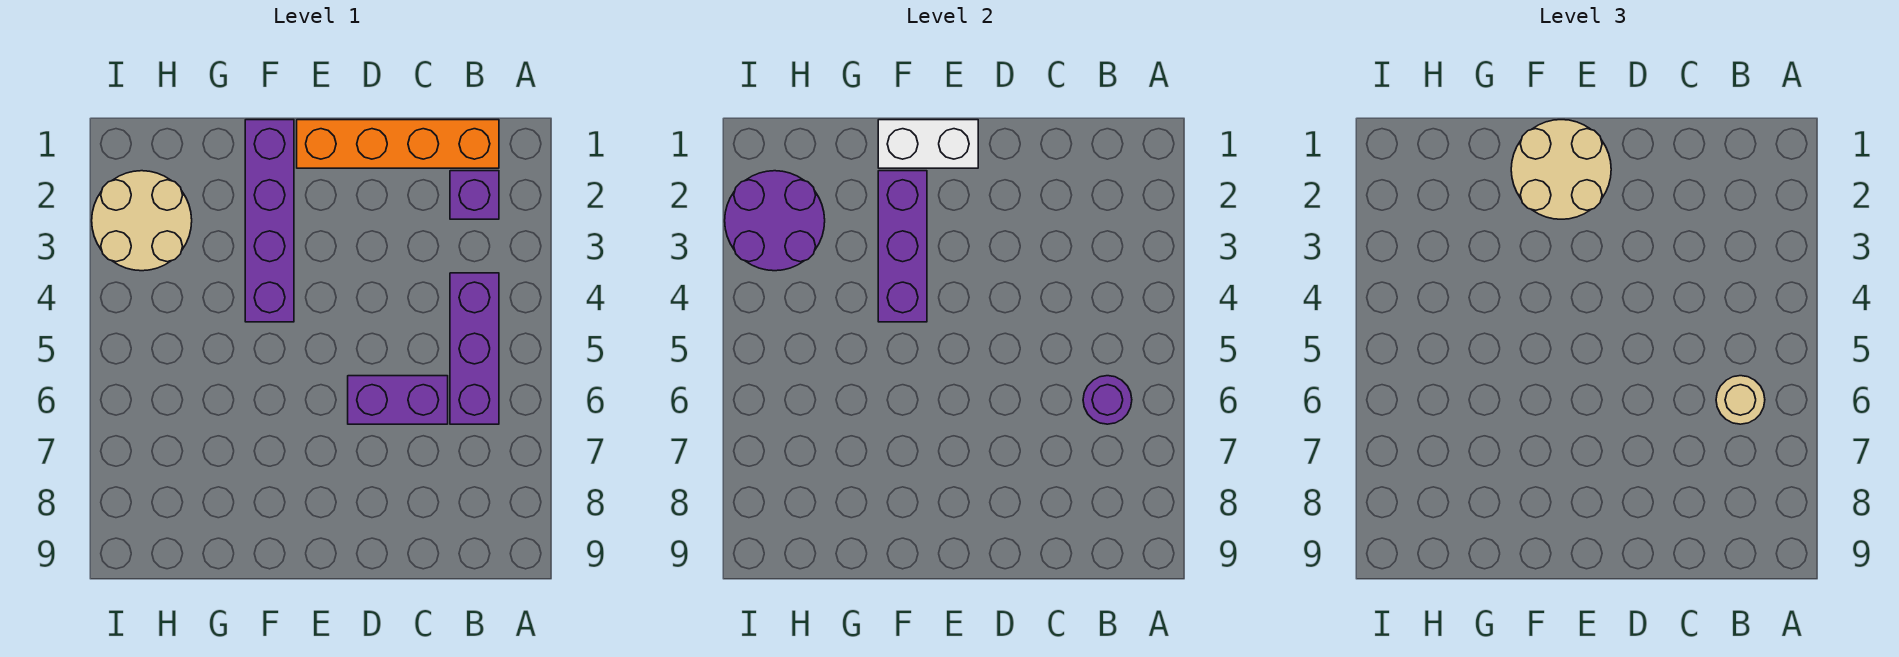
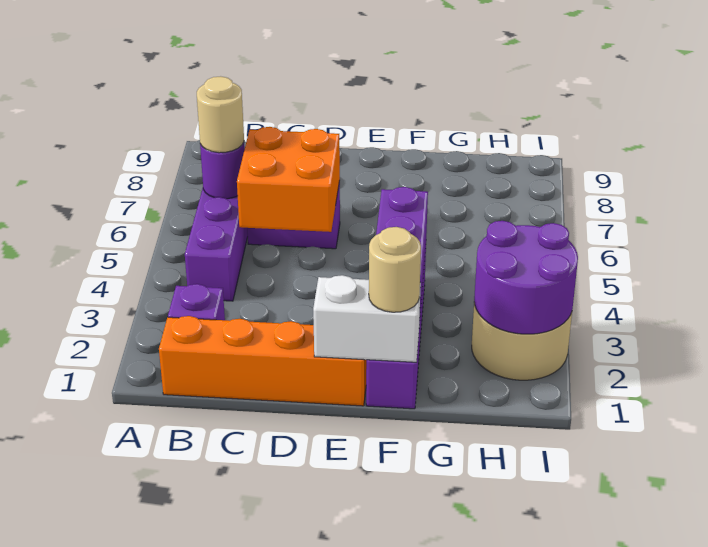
none -> orange 2x2 brick [237,127,340,232]
tan 2x2 round brick [1511,120,1611,219] -> tan 1x1 round brick [369,227,421,312]

